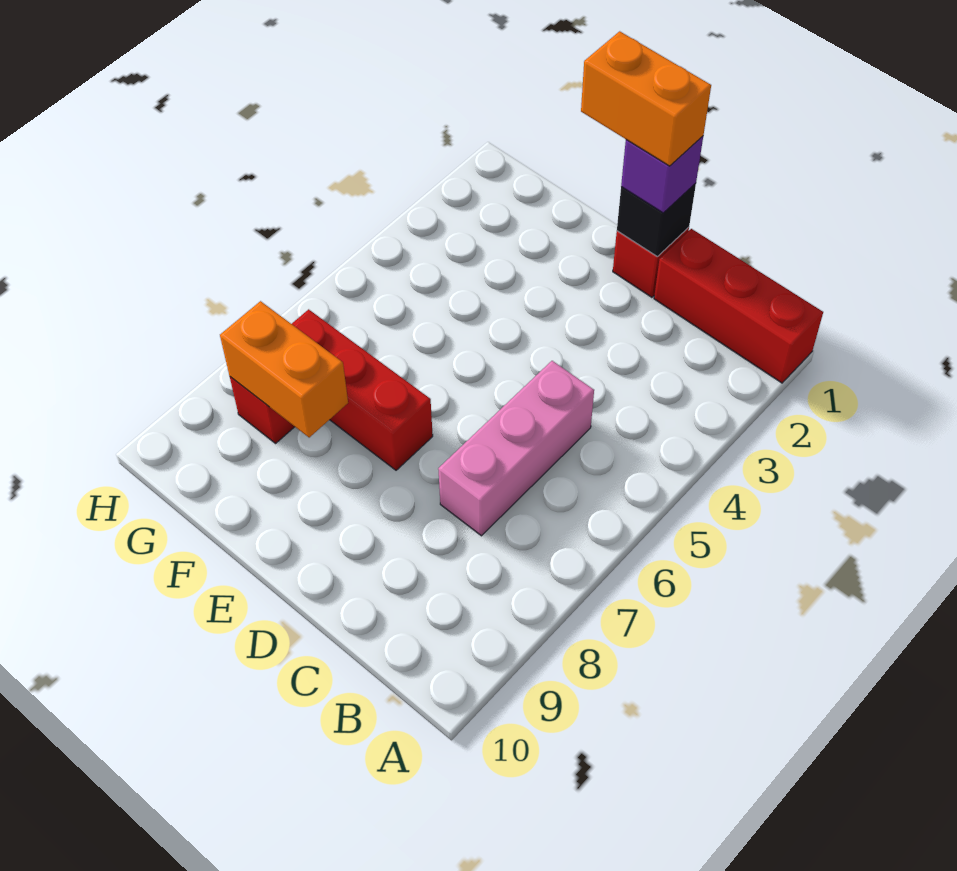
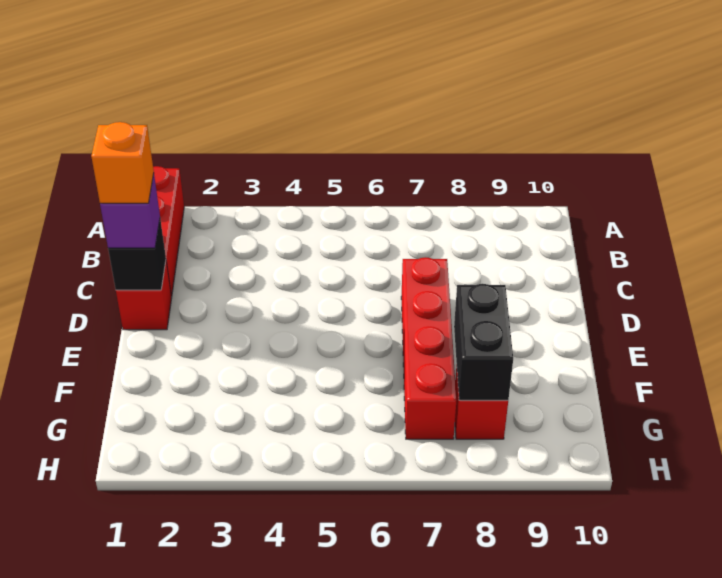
pink 1x3 brick [438,361,594,536] -> none
orange 1x2 brick [581,31,711,166] -> orange 1x1 brick [91,122,154,203]
red 1x3 brick [292,309,433,470] -> red 1x4 brick [401,257,456,439]
orange 1x2 brick [220,301,348,438] -> black 1x2 brick [454,284,513,400]

